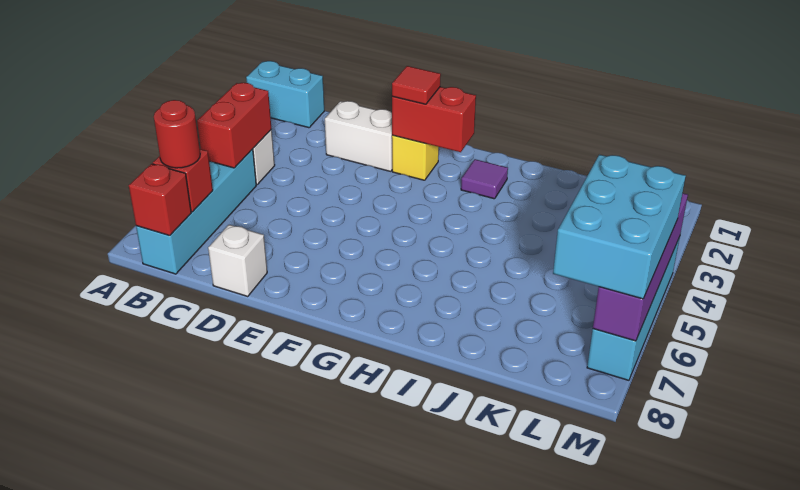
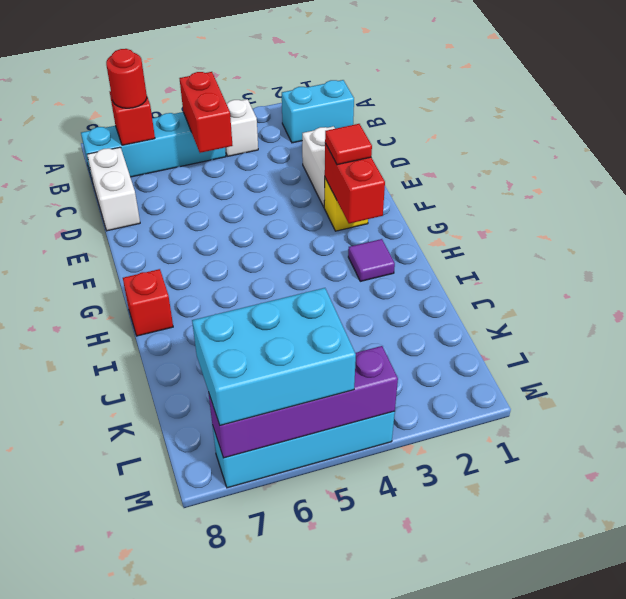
cyan 1x2 brick [246,61,324,128] -> cyan 1x2 brick turned to [282,80,354,143]
red 1x2 brick [197,83,271,168] -> red 1x2 brick turned to [179,72,233,153]
red 1x1 brick [129,164,191,236] -> red 1x1 brick moved to [123,269,173,336]
white 1x1 brick [208,225,267,296] -> white 1x2 brick [87,147,140,231]

